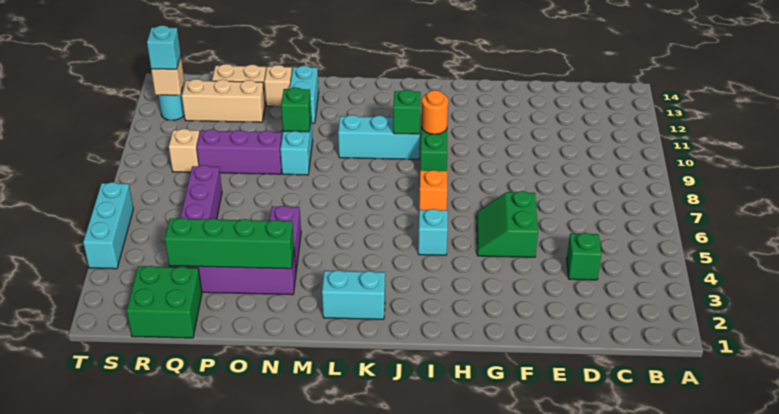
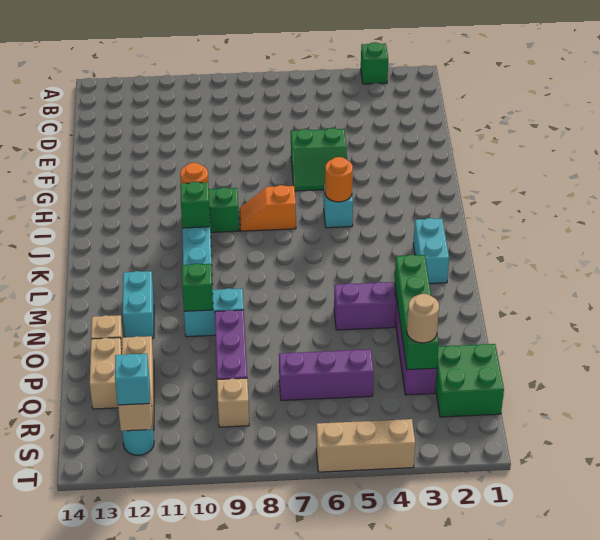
green 1x1 brick [567,233,602,280] -> green 1x1 brick moved to [361,42,388,84]
none -> orange 1x1 round brick [325,157,353,202]
cyan 1x2 brick [290,66,319,123] -> cyan 1x2 brick turned to [123,271,154,338]
none -> tan 1x1 round brick [407,294,439,343]
cyan 1x3 brick [83,182,133,269] -> tan 1x3 brick [316,419,415,472]

